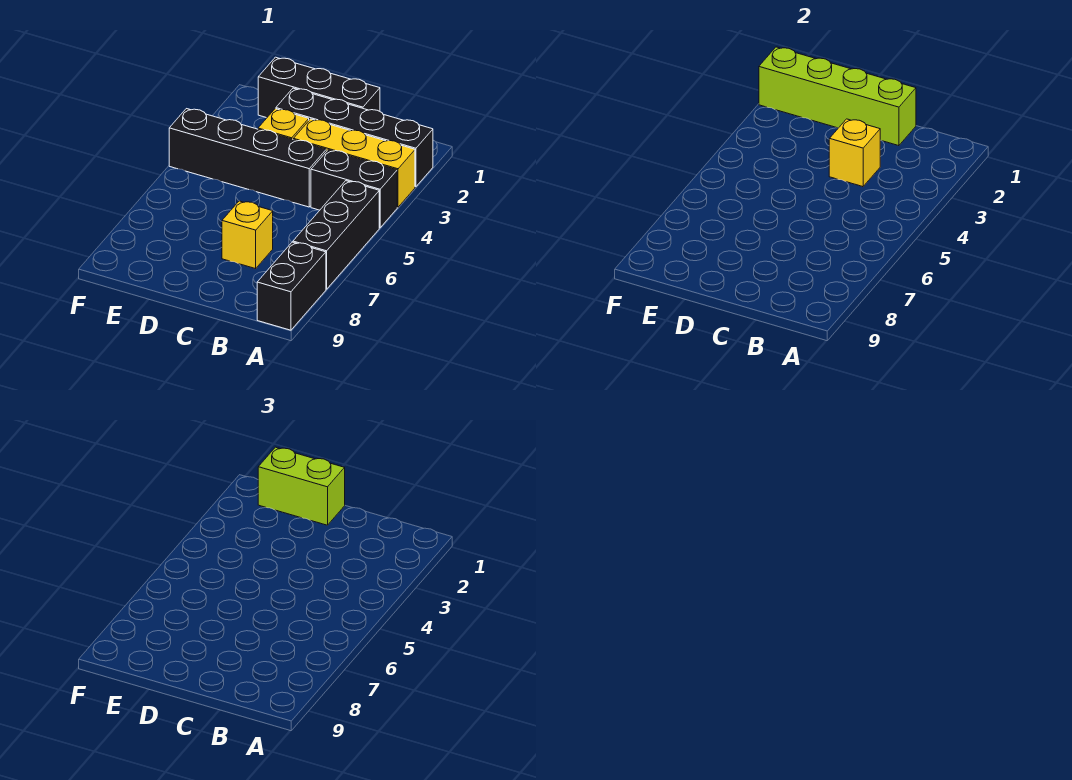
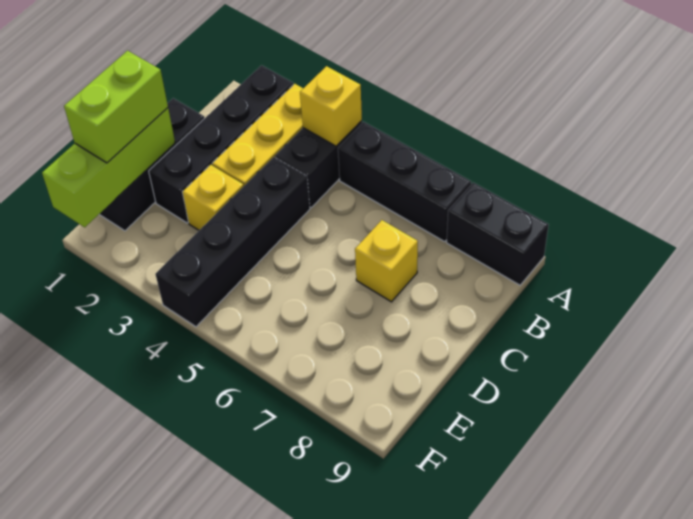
lime 1x4 brick [759,47,916,146] -> lime 1x3 brick [42,108,175,227]
yellow 1x1 brick [829,119,880,187] -> yellow 1x1 brick moved to [300,66,362,146]

